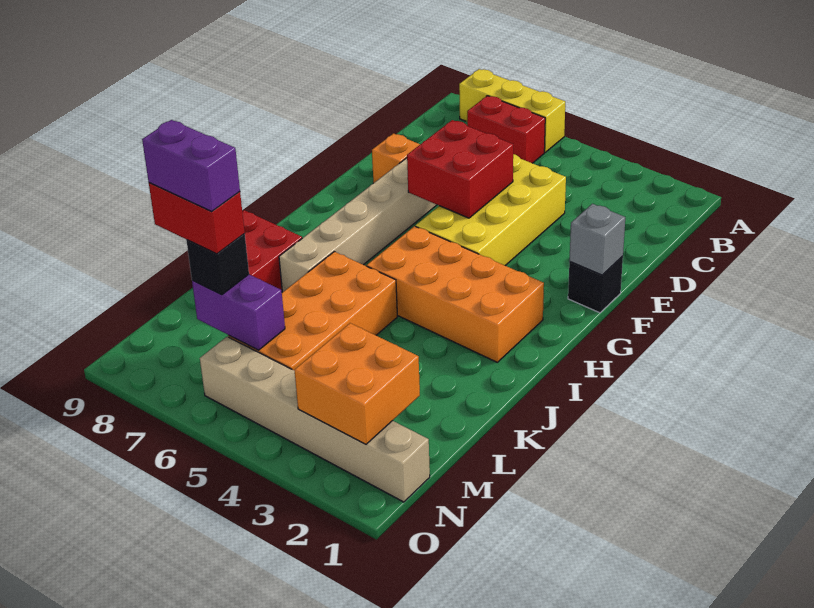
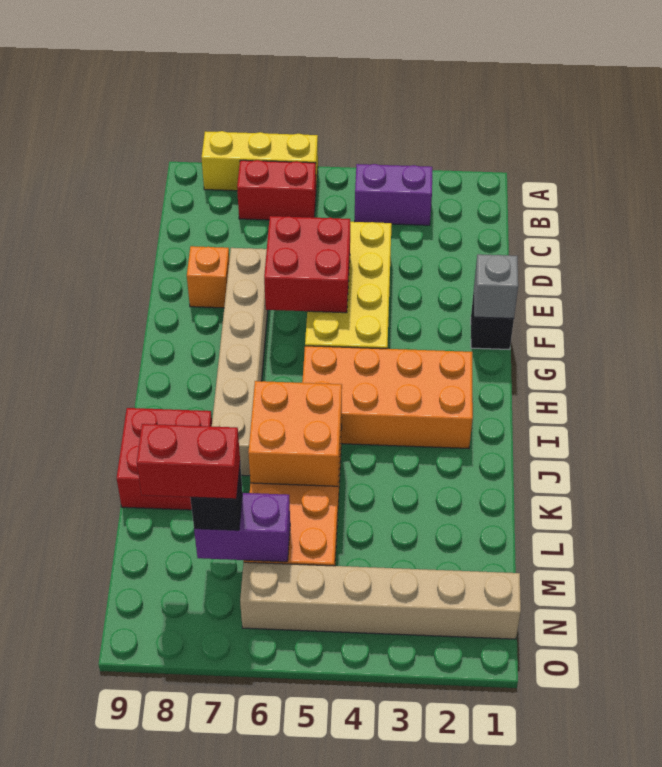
orange 2x2 brick [294,323,420,444] -> orange 2x2 brick moved to [248,381,342,486]
purple 1x2 brick [142,120,240,212] -> purple 1x2 brick moved to [355,164,432,225]

